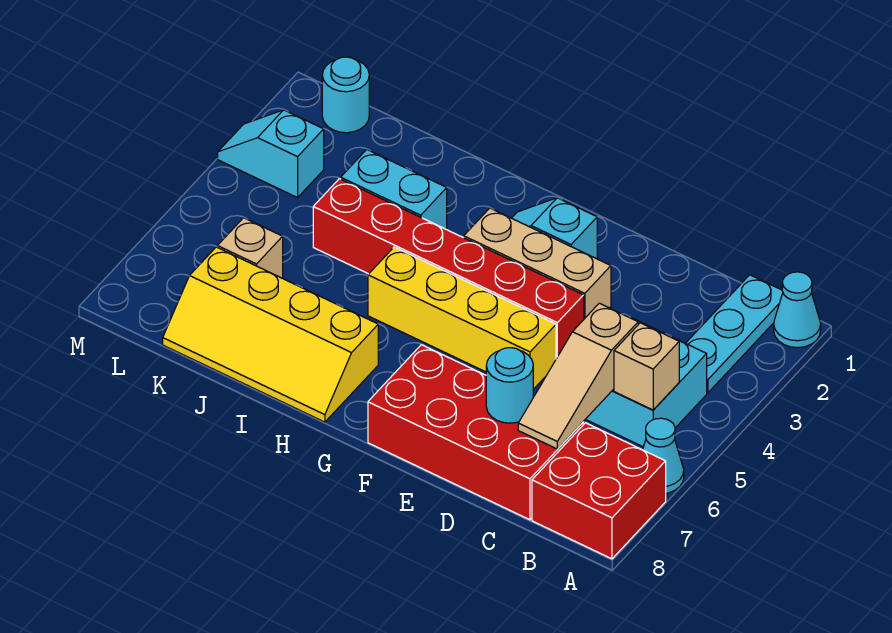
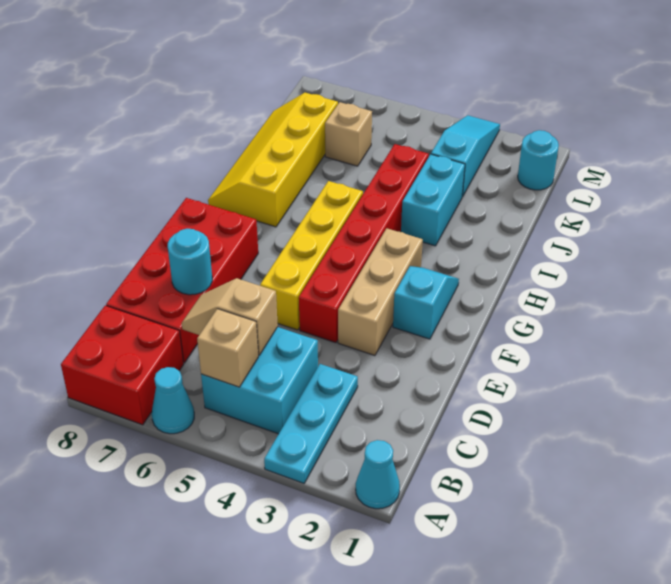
cyan 1x3 plate [686,275,783,393] -> cyan 1x3 plate turned to [264,364,358,483]
tan 1x3 slope [518,303,638,449] -> tan 1x2 slope [182,278,278,355]
cyan 1x2 slope [218,110,324,198] -> cyan 1x3 slope [431,115,500,197]

